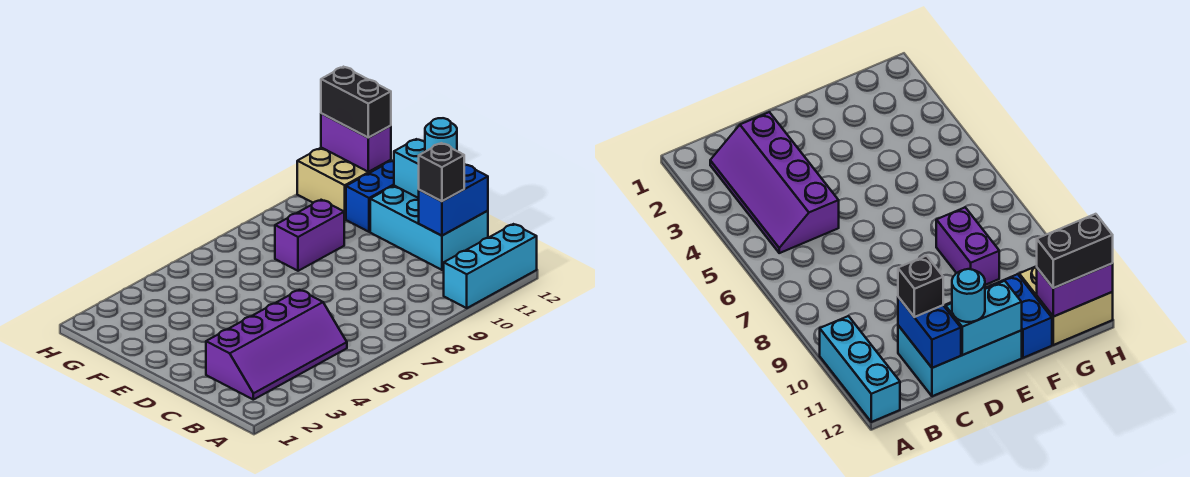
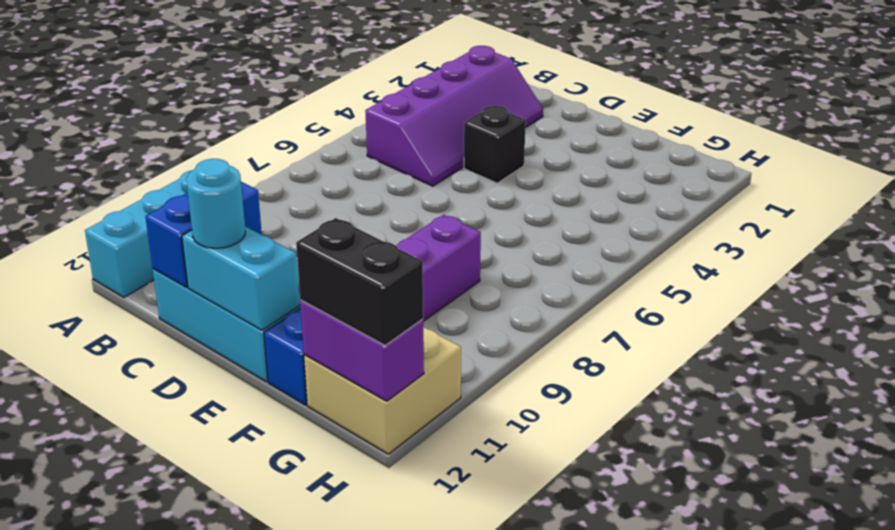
purple 2x4 slope [206,290,347,400] -> purple 2x4 slope turned to [365,46,543,186]
black 1x1 brick [419,143,464,201] -> black 1x1 brick moved to [464,106,526,183]

